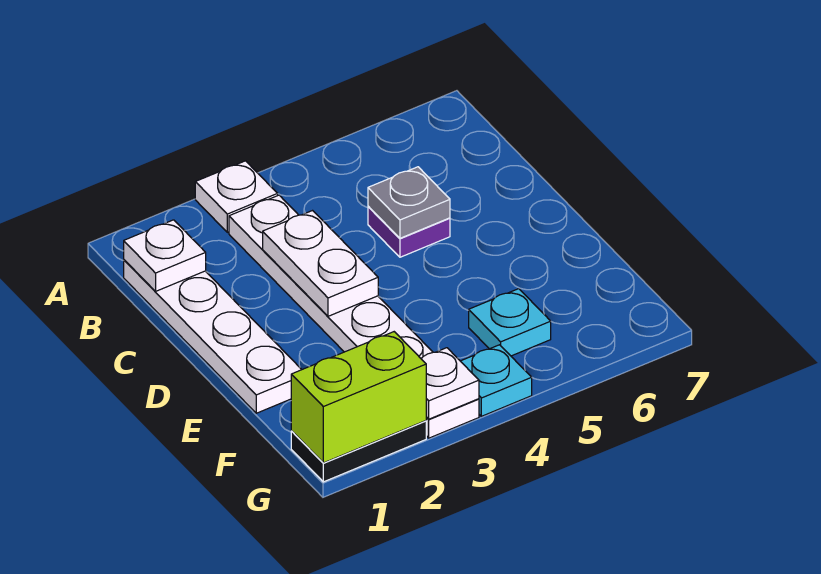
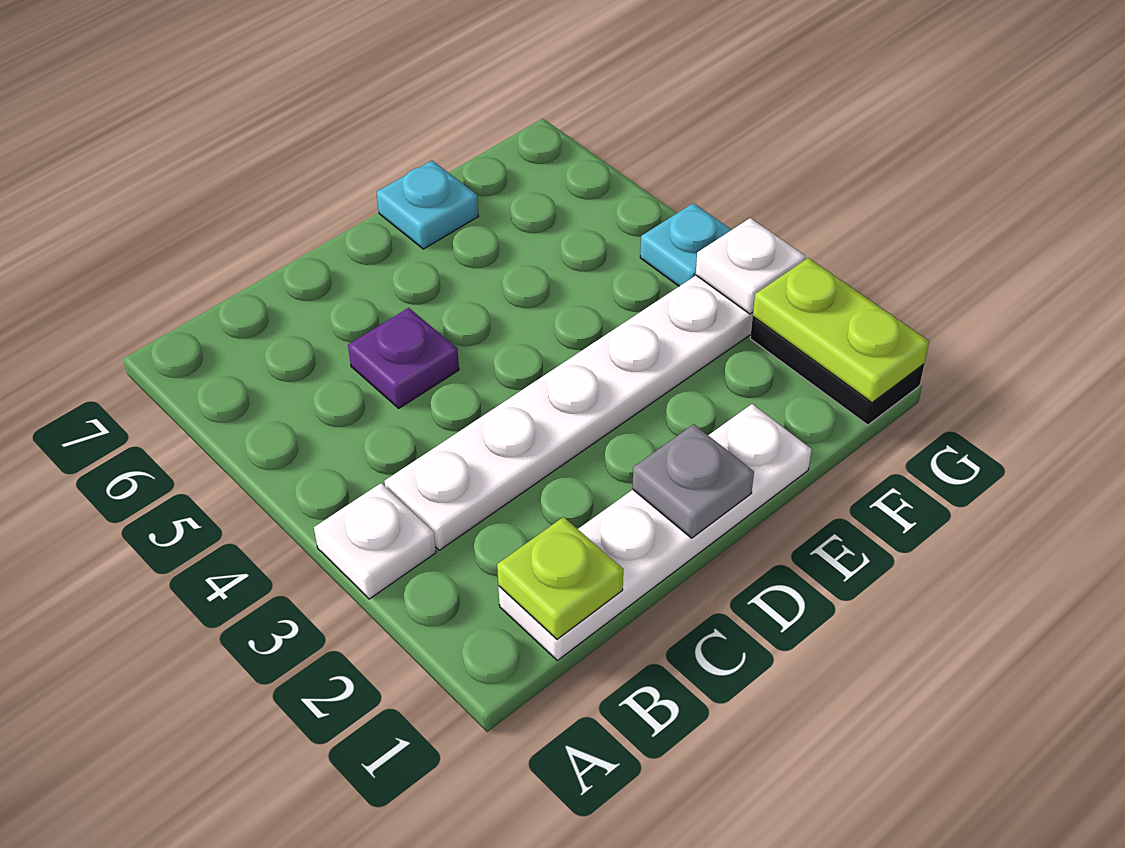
white 1x1 plate [124,220,206,291] -> lime 1x1 plate [497,517,623,639]
white 1x2 plate [263,211,378,316] -> none
grey 1x1 plate [368,167,450,238] -> grey 1x1 plate moved to [632,424,754,538]
cyan 1x1 plate [469,289,551,356] -> cyan 1x1 plate moved to [377,161,479,249]
lime 1x2 brick [291,332,426,463] -> lime 1x2 plate [753,258,929,403]

